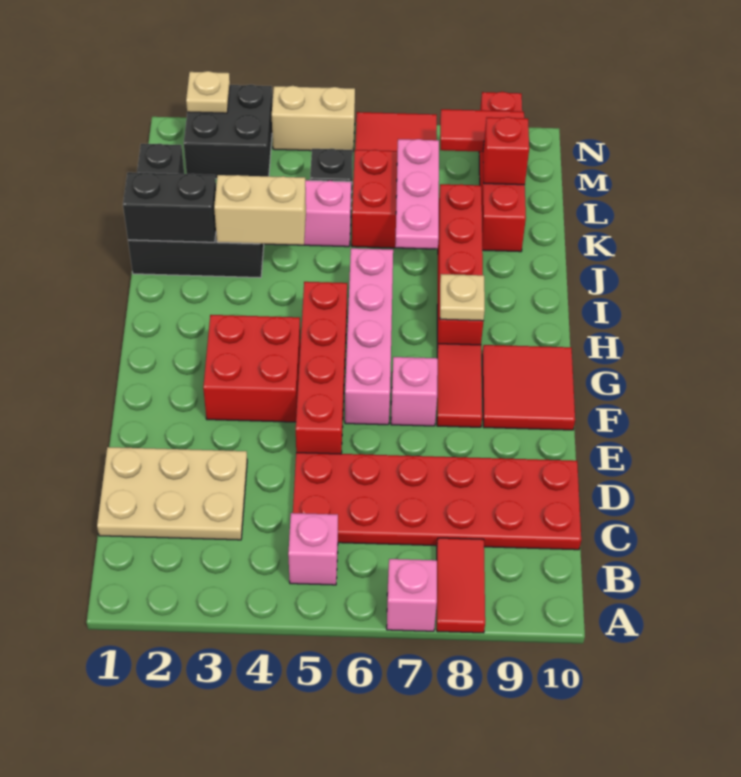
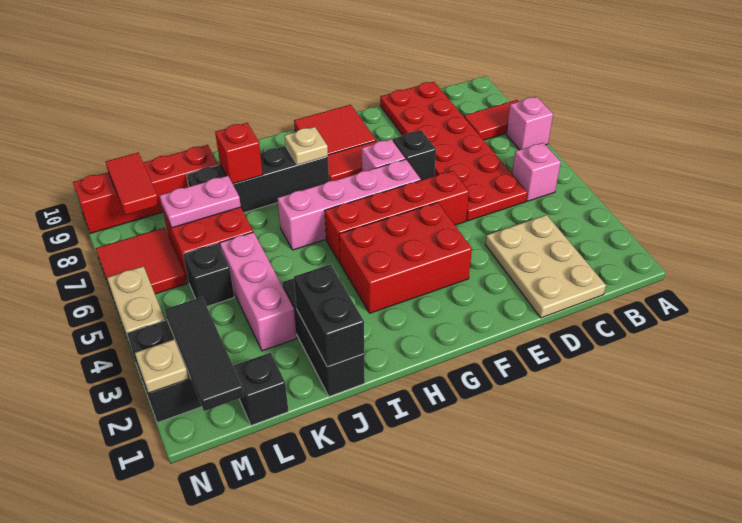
none -> black 1x1 brick [393,130,436,180]
red 2x2 brick [203,315,301,422] -> red 2x3 brick [339,202,472,313]
red 1x4 brick [437,184,483,352] -> black 1x4 brick [186,146,329,213]
tan 1x2 brick [214,175,306,245] -> none
pink 1x3 plate [395,139,439,249] -> pink 1x2 plate [160,176,241,228]
red 1x1 brick [483,117,529,185] -> red 1x1 brick moved to [215,123,263,184]
none -> black 1x3 tile [165,297,244,411]

